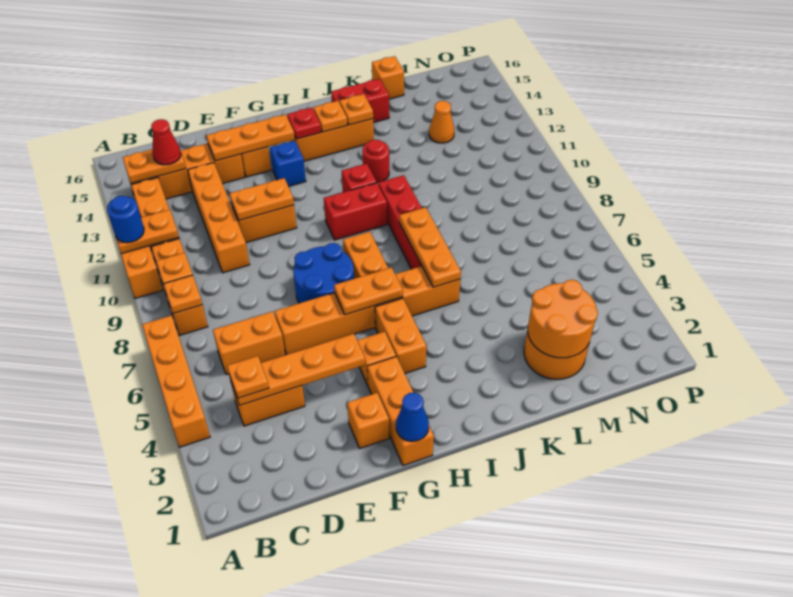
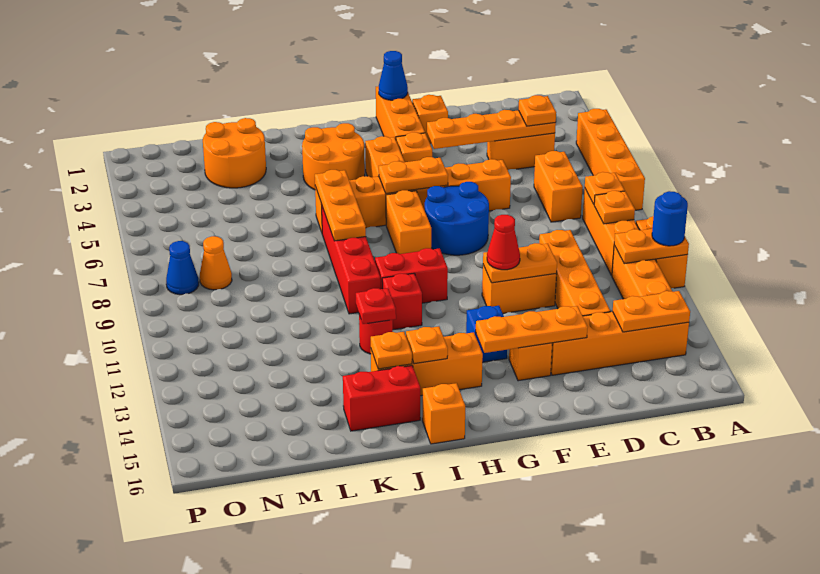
orange 1x2 brick [213,312,285,375] -> orange 1x2 brick turned to [534,151,583,222]
red 1x1 cone [151,119,181,165] -> red 1x1 cone moved to [487,215,520,270]
red 1x1 plate [287,108,321,139] -> red 1x1 plate moved to [356,288,396,324]
orange 2x2 round brick [528,280,598,358] -> orange 2x2 round brick moved to [302,123,365,190]
orange 1x1 brick [372,56,404,99] -> orange 1x1 brick moved to [422,383,465,444]
orange 1x1 cone [429,101,454,143] -> orange 1x1 cone moved to [200,236,232,290]
none -> blue 1x1 cone [166,241,199,295]

